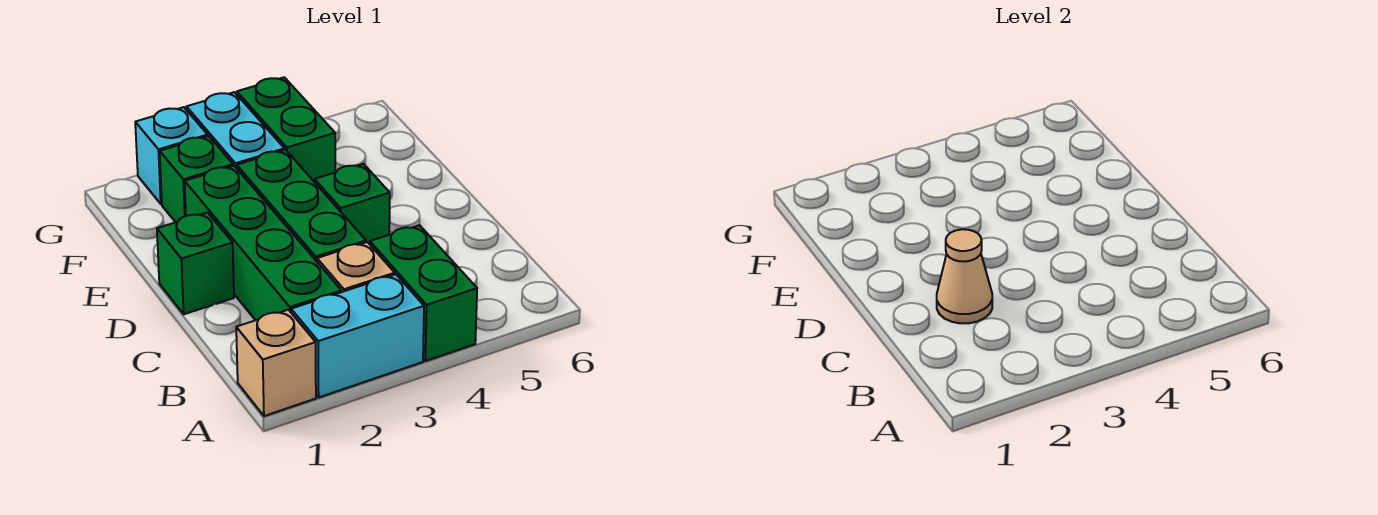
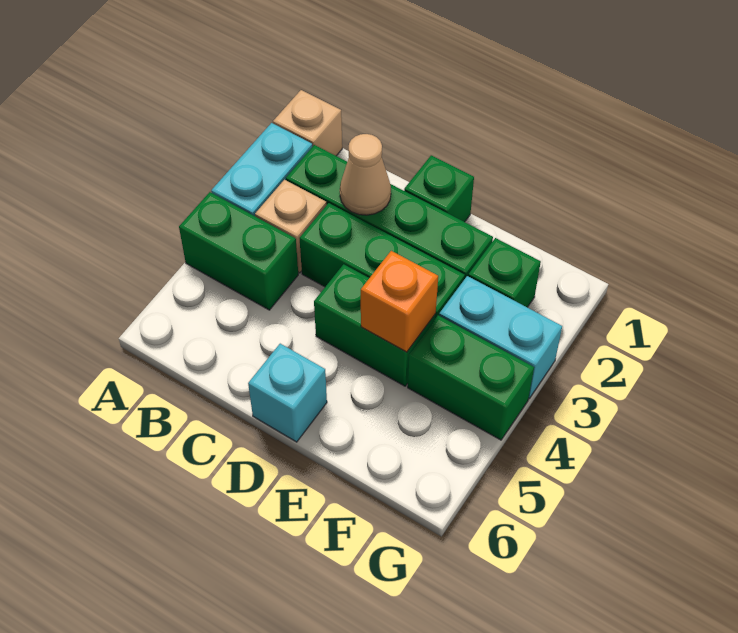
green 1x1 brick [315,164,390,244] -> green 1x2 brick [314,264,436,386]
none -> orange 1x1 brick [361,251,438,352]
cyan 1x1 brick [135,107,208,204] -> cyan 1x1 brick moved to [248,344,327,442]

